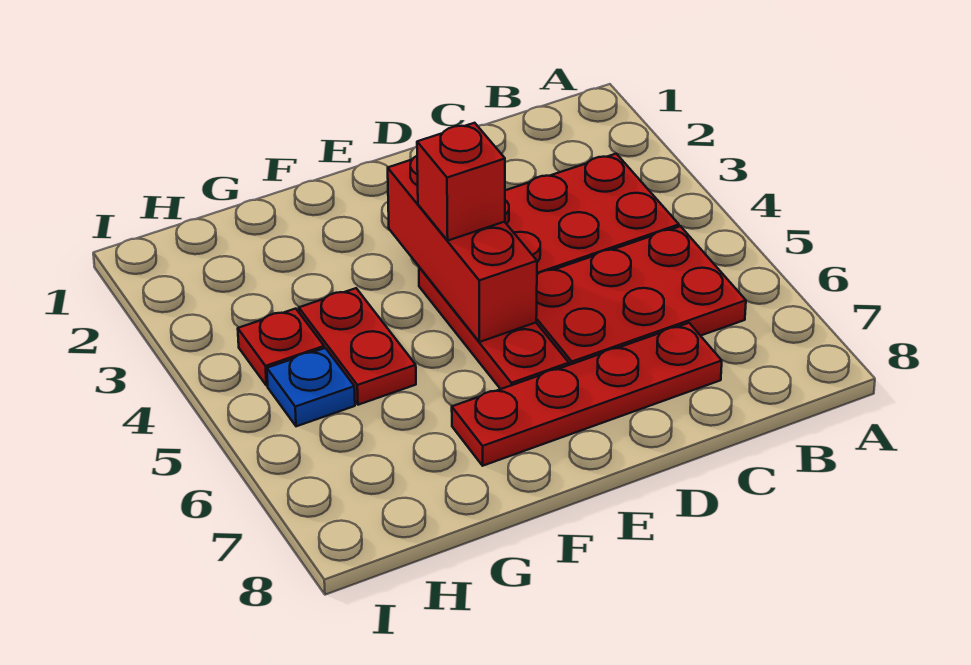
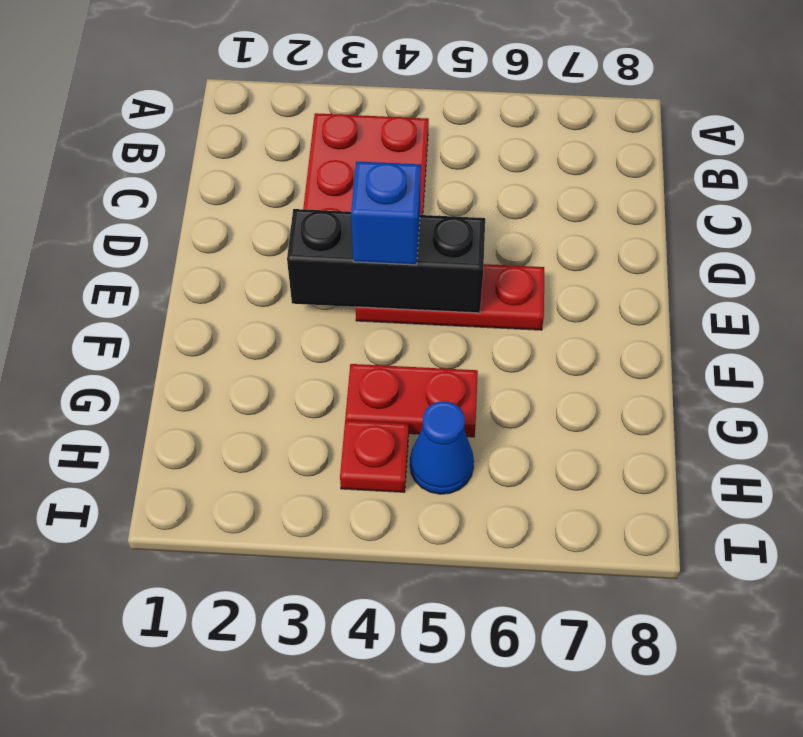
red 2x3 plate [536,226,746,365] -> none
red 1x4 plate [452,323,722,466] -> none
red 1x3 brick [388,156,537,342] -> black 1x3 brick [287,209,485,313]
red 1x1 brick [417,123,505,240] -> blue 1x1 brick [351,161,421,265]
blue 1x1 plate [267,348,355,426] -> blue 1x1 cone [410,401,474,494]

